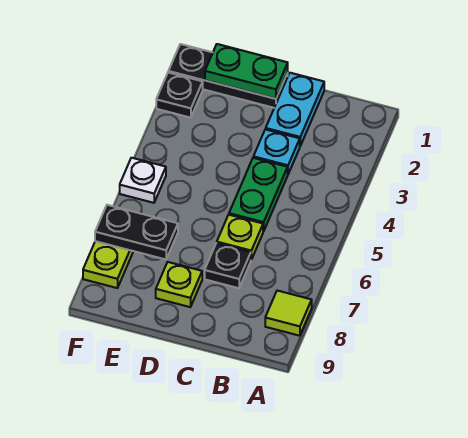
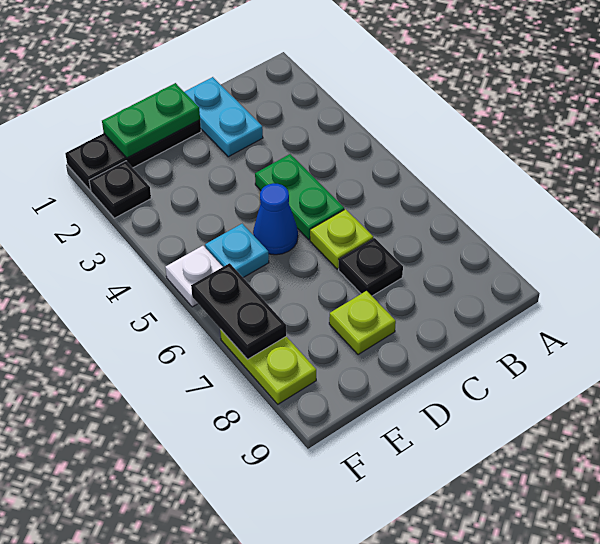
lime 1x1 tile [265,291,312,336] -> none
cyan 1x1 plate [253,129,300,174] -> cyan 1x1 plate moved to [205,224,269,278]
none -> blue 1x1 cone [253,183,298,255]
black 1x2 plate [95,205,178,259] -> black 1x2 plate turned to [191,263,286,359]

